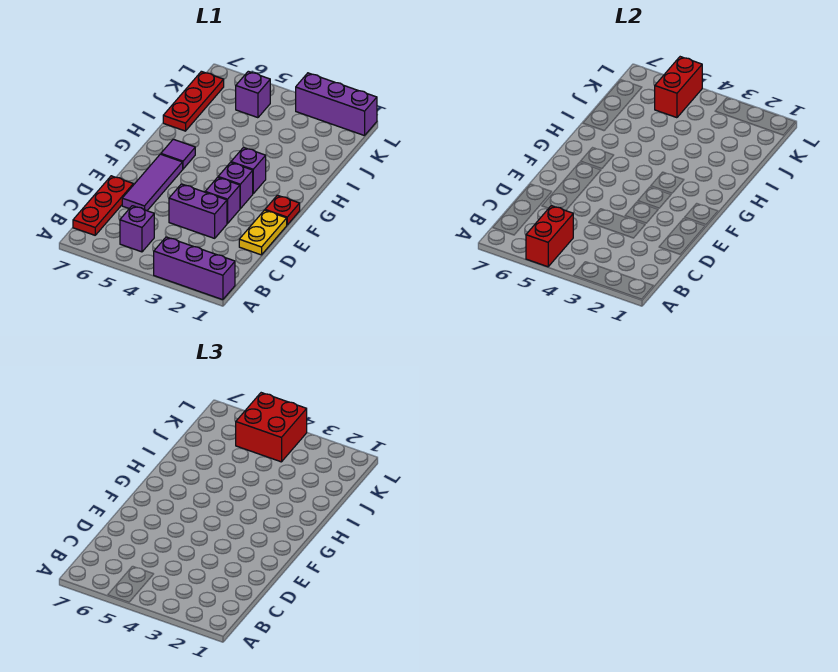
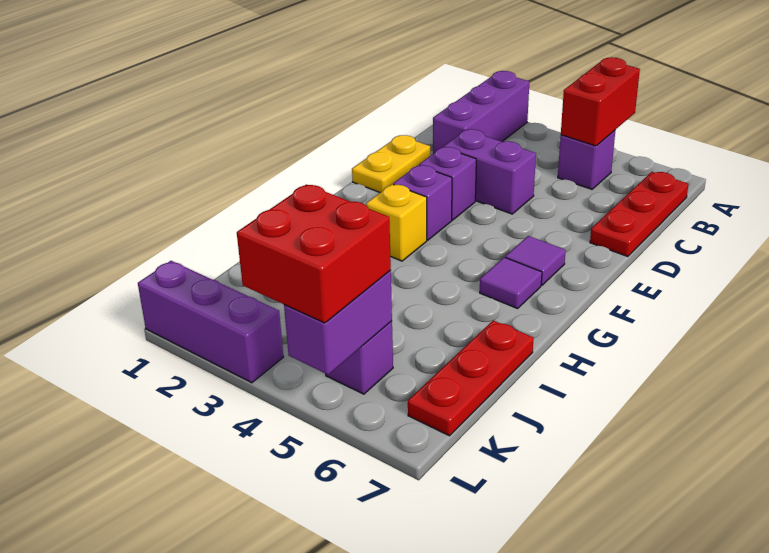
purple 1x3 brick [154,237,235,300] -> purple 1x3 brick turned to [433,71,529,154]
purple 1x3 tile [122,154,183,211] -> purple 1x1 tile [505,236,566,285]
red 1x1 plate [265,195,300,225] -> none
purple 1x1 brick [231,147,266,193] -> yellow 1x1 brick [366,184,427,261]
red 1x2 brick [655,57,702,118] -> purple 1x2 brick [284,270,392,375]

